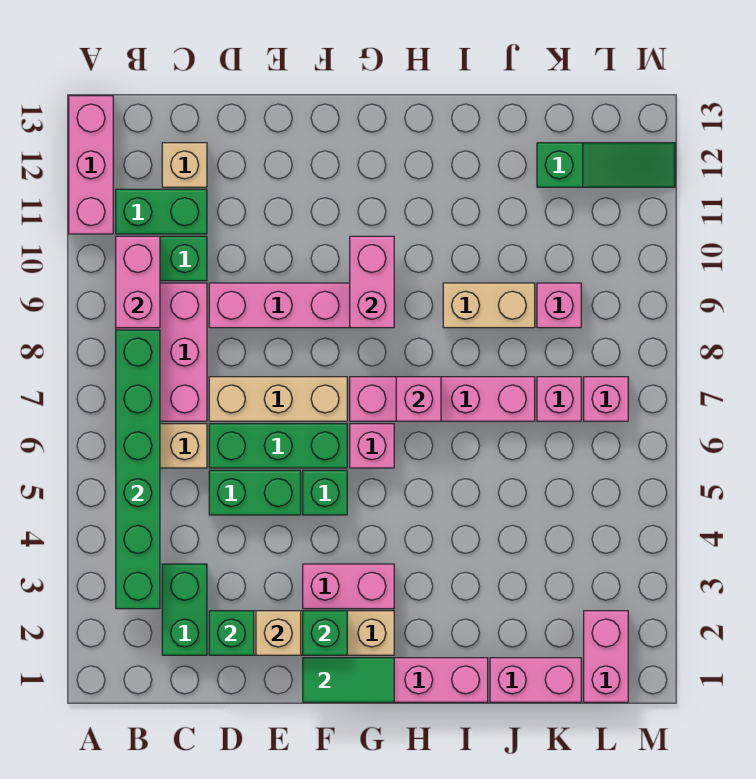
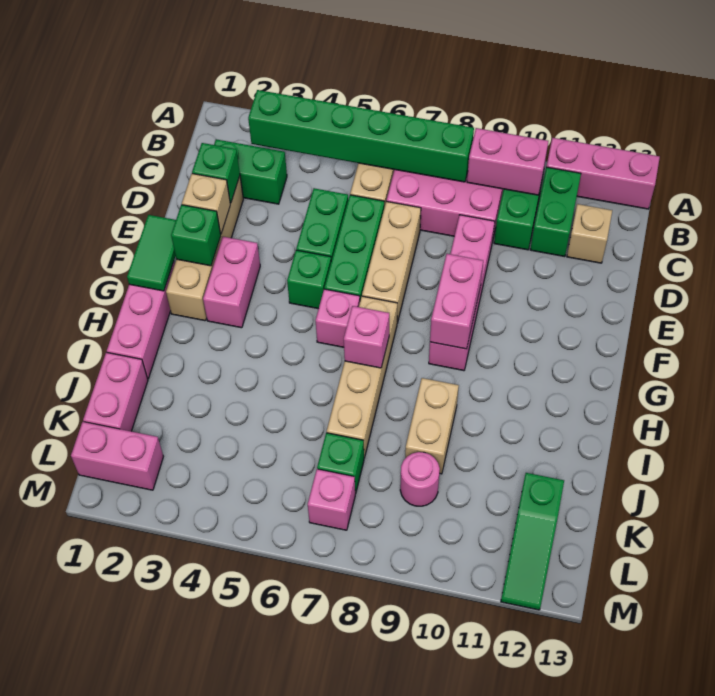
pink 1x4 brick [350,377,535,421] -> tan 1x4 brick [327,296,397,458]
pink 1x2 brick [350,236,394,328] -> pink 1x2 brick turned to [430,254,483,349]
pink 1x1 brick [537,377,581,421] -> green 1x1 brick [317,433,364,494]
pink 1x1 brick [537,283,581,328] -> pink 1x1 round brick [400,452,440,506]

